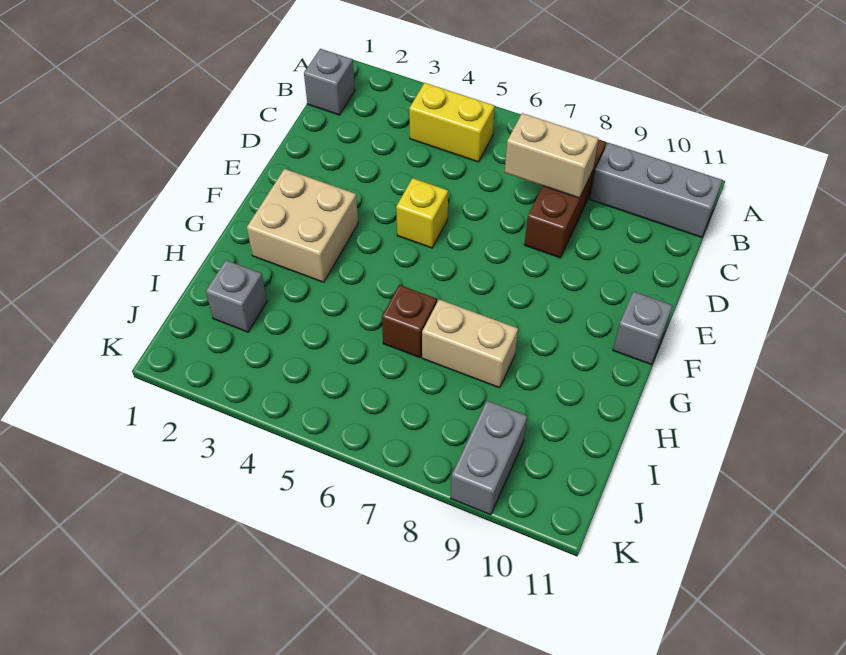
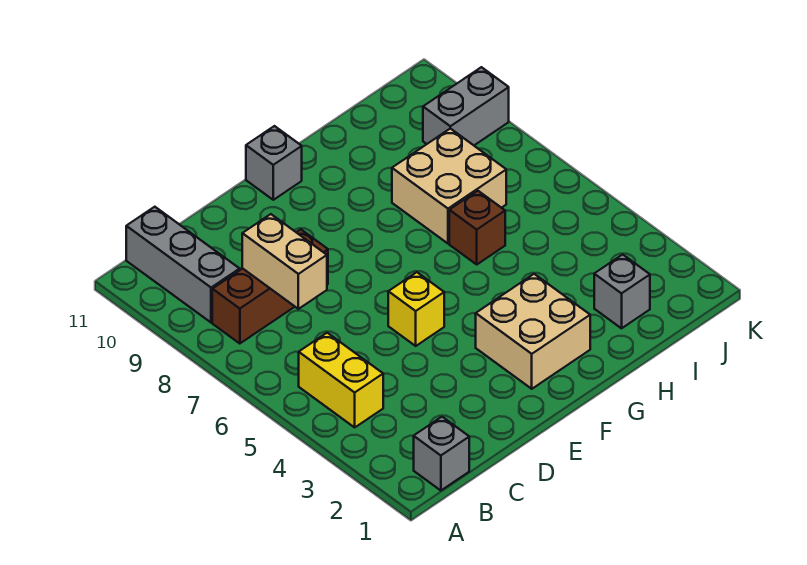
tan 1x2 brick [422,299,518,388] -> tan 2x2 brick [392,129,506,243]

